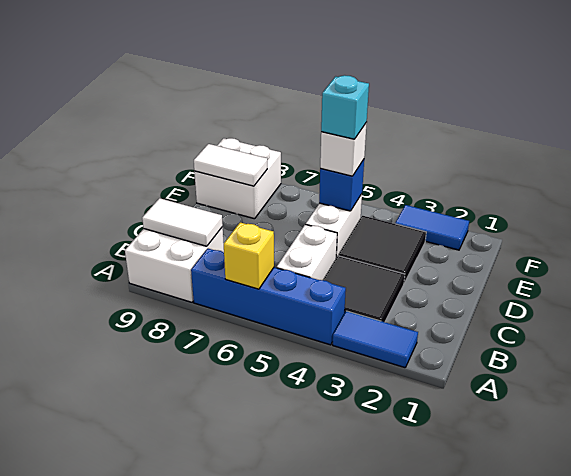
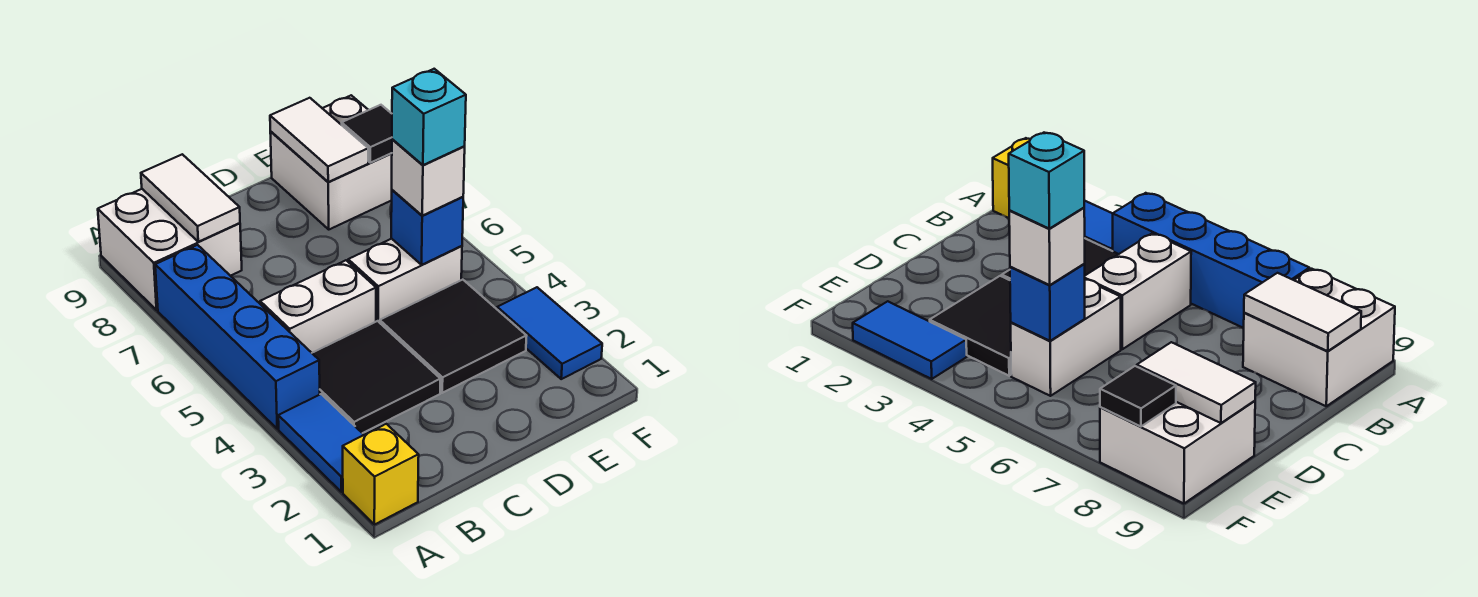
yellow 1x1 brick [224,222,274,289] -> yellow 1x1 brick moved to [343,424,419,525]
none -> black 1x1 tile [342,105,392,163]

